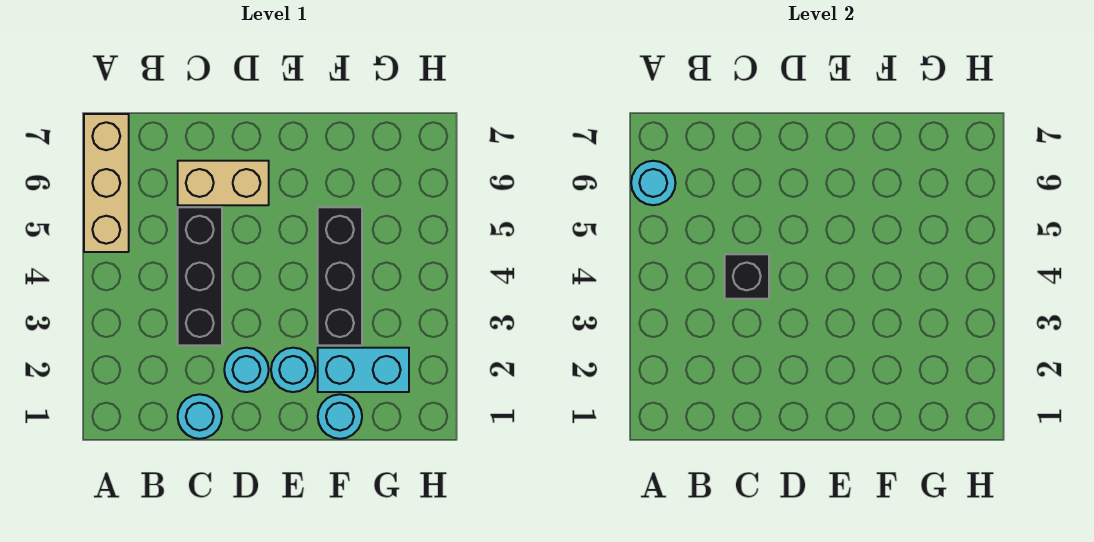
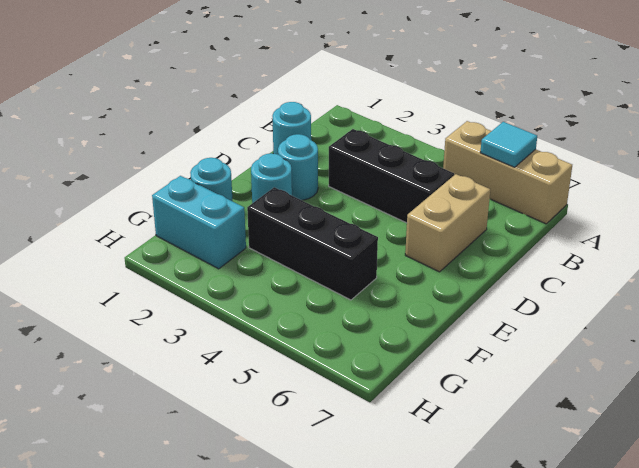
cyan 1x1 round brick [631,161,675,205] -> cyan 1x1 tile [480,122,537,167]
black 1x1 brick [725,254,769,299] -> none
cyan 1x2 brick [318,348,409,392] -> cyan 1x2 brick turned to [152,176,246,269]

